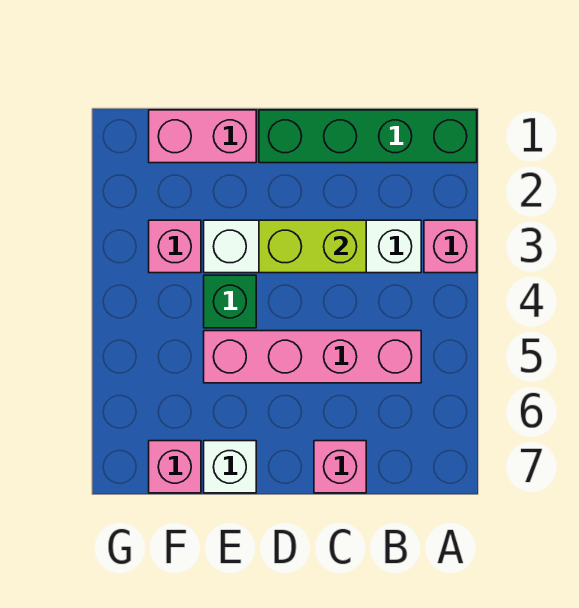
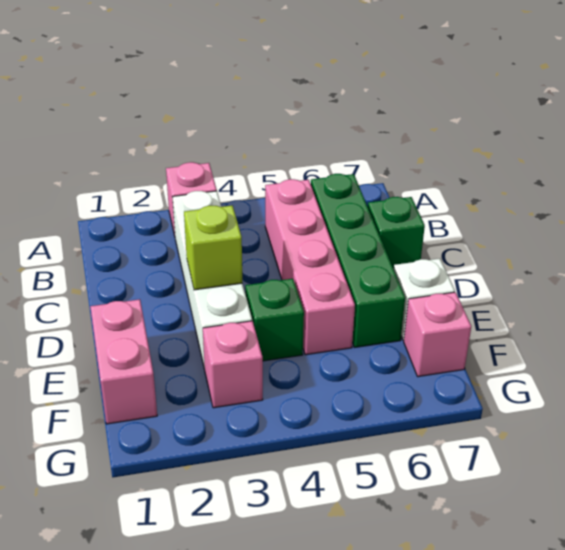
green 1x4 brick [259,110,477,163] -> green 1x4 brick moved to [311,174,405,347]
lime 1x2 brick [259,220,366,273] -> lime 1x1 brick [184,206,242,290]
pink 1x1 brick [314,441,366,493] -> green 1x1 brick [368,197,425,269]

